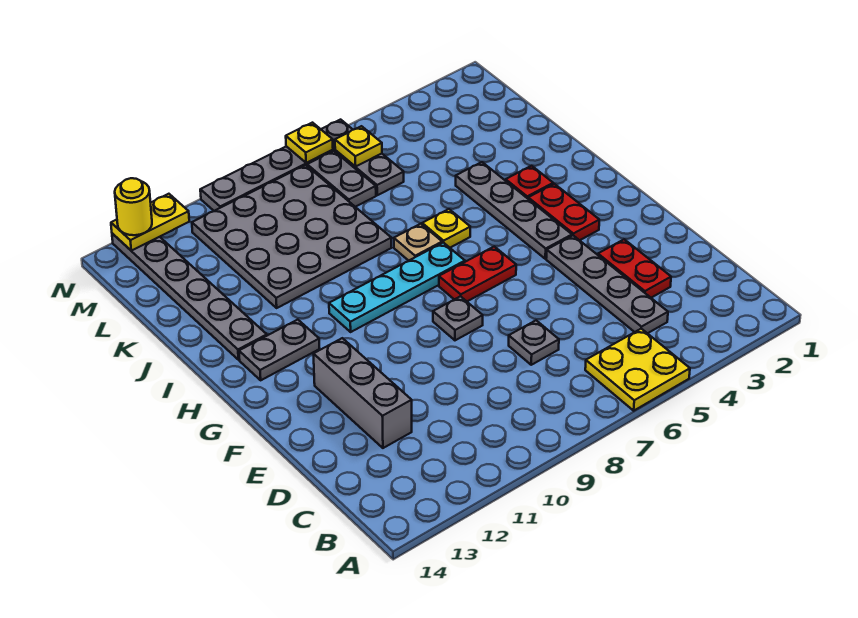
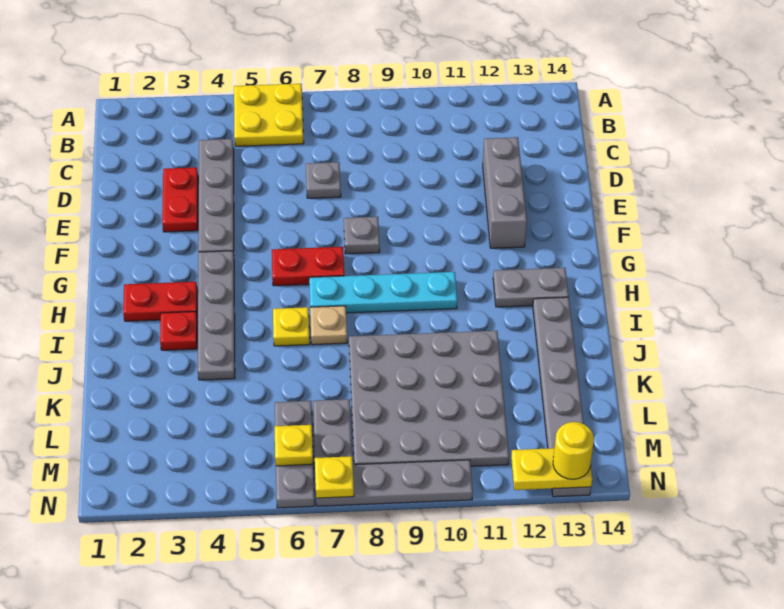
red 1x2 plate [528,184,599,240] -> red 1x2 plate turned to [123,282,197,321]

